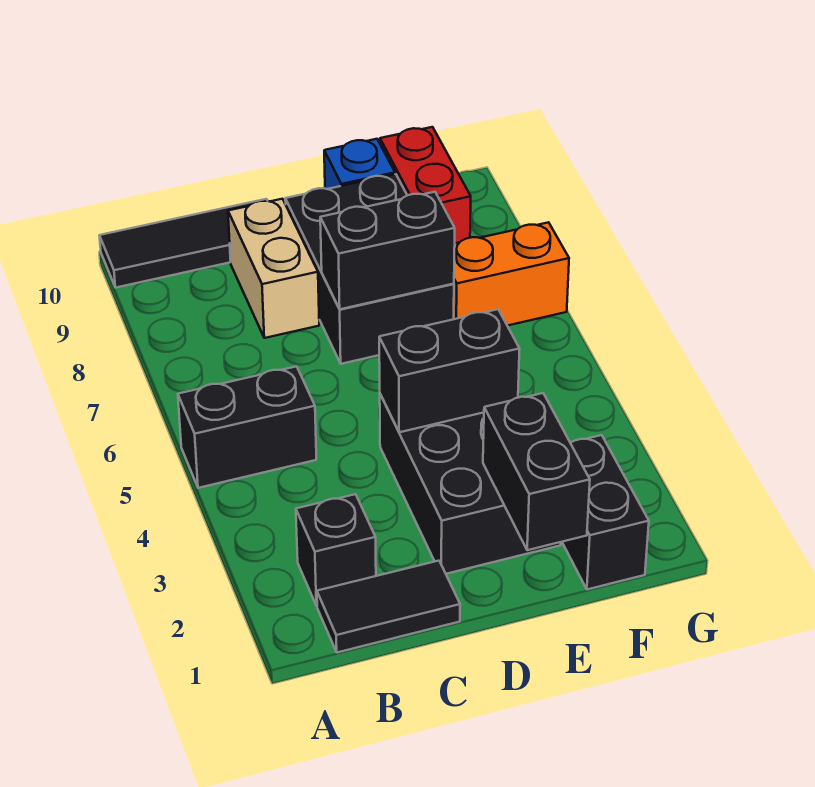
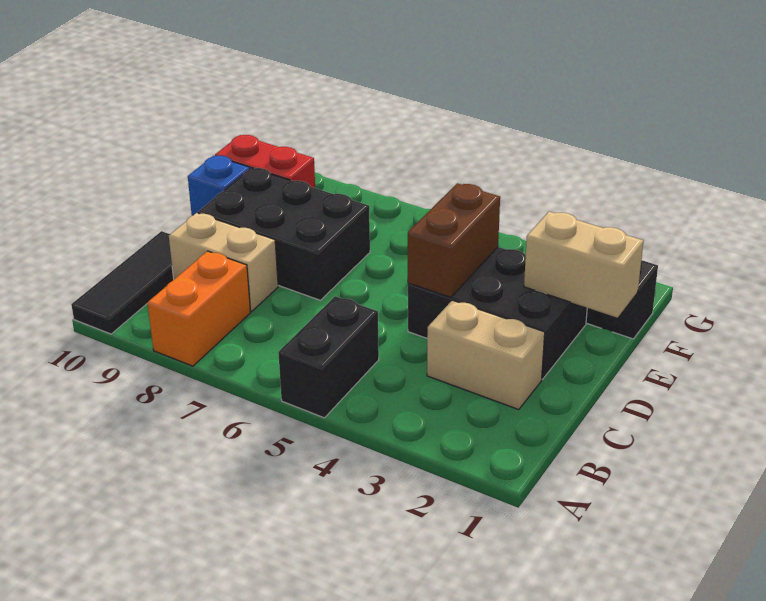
black 1x2 tile [317,561,460,652] -> none
black 1x1 brick [296,494,376,606] -> none
none -> tan 1x2 brick [427,300,545,410]
black 1x2 brick [379,309,520,432] -> brown 1x2 brick [408,183,500,297]
black 1x2 brick [320,192,455,309] -> none
black 1x2 brick [483,393,590,550] -> tan 1x2 brick [524,212,643,318]
orange 1x2 brick [454,222,569,326] -> orange 1x2 brick moved to [147,251,251,366]

